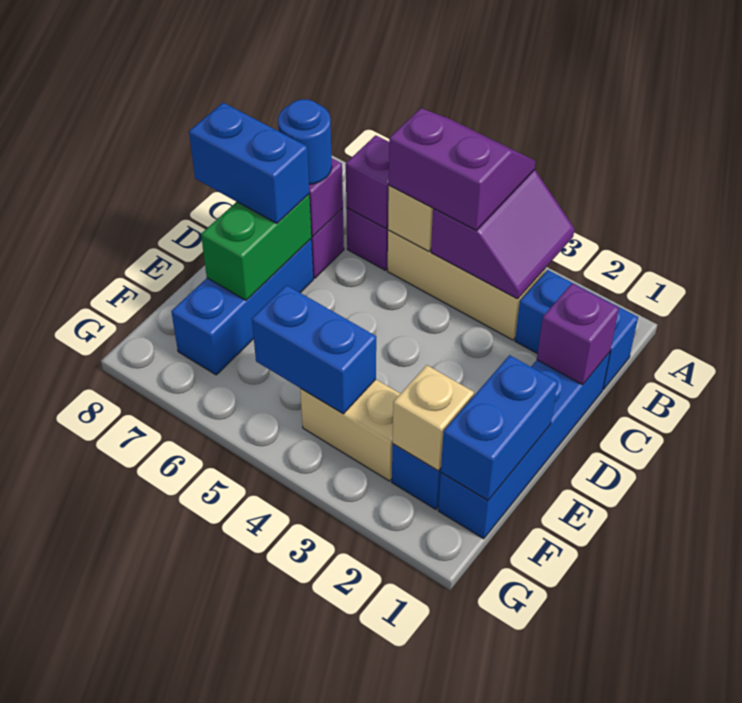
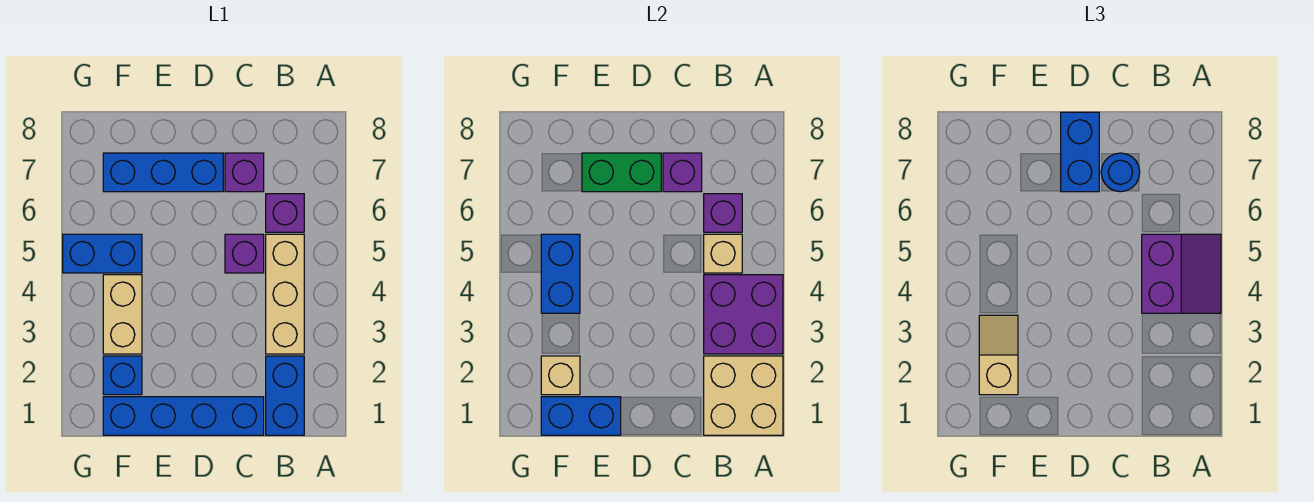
none -> tan 2x2 brick [704,356,783,435]
purple 2x2 slope [431,170,574,299] -> purple 2x2 brick [704,275,783,354]
purple 1x1 brick [537,284,619,385] -> purple 1x1 brick moved to [225,234,264,273]
none -> tan 1x2 slope [979,315,1018,395]
none -> blue 1x2 brick [63,234,142,273]

